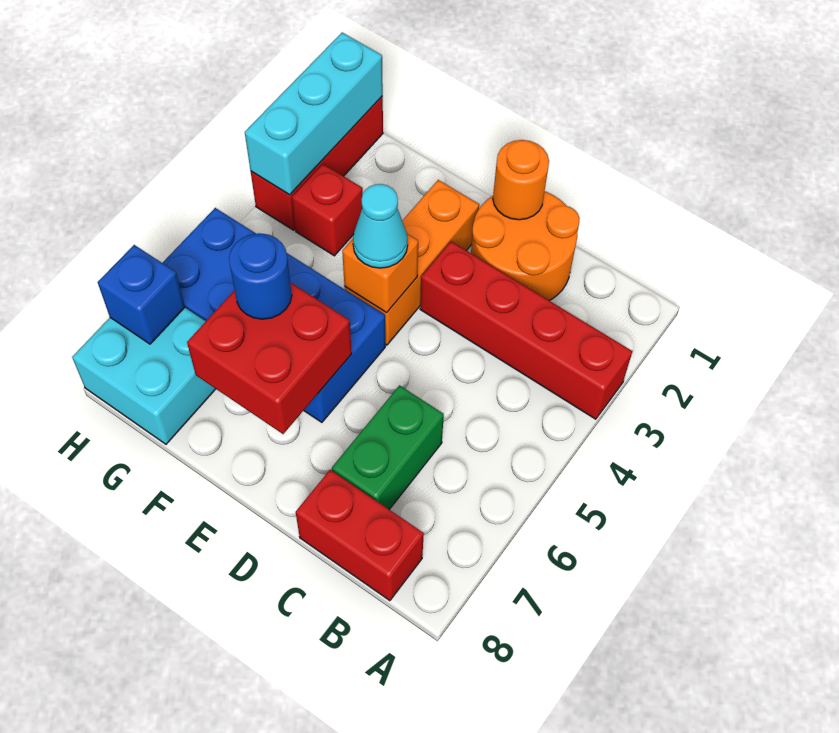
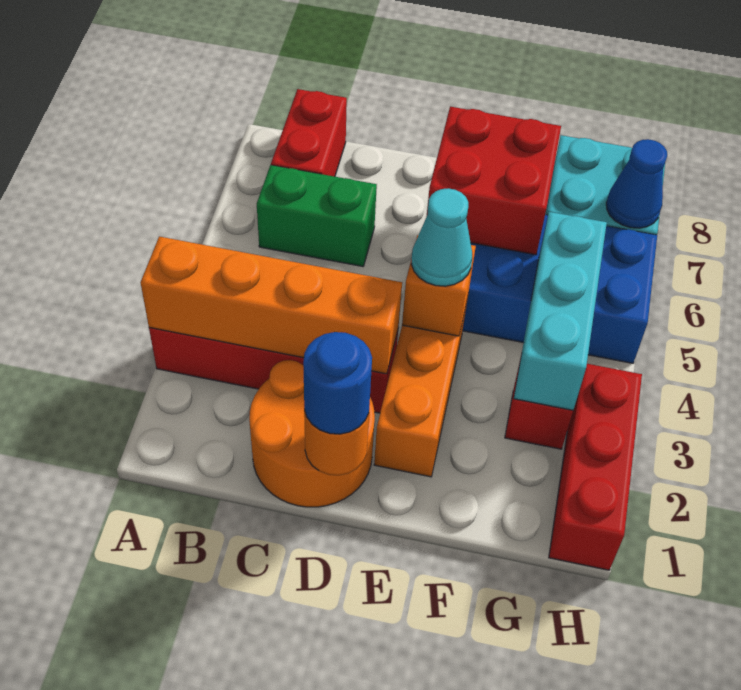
none -> orange 1x4 brick [141,237,402,374]
red 1x2 brick [296,470,424,601] -> red 1x2 brick turned to [271,89,347,177]
green 1x2 brick [332,385,444,510] -> green 1x2 brick turned to [257,165,377,266]
blue 1x1 round brick [229,233,292,319] -> blue 1x1 round brick moved to [303,332,372,434]
cyan 1x3 brick [245,33,383,195] -> cyan 1x3 brick moved to [514,212,607,410]
blue 1x1 brick [98,245,185,344] -> blue 1x1 cone [606,139,667,228]

